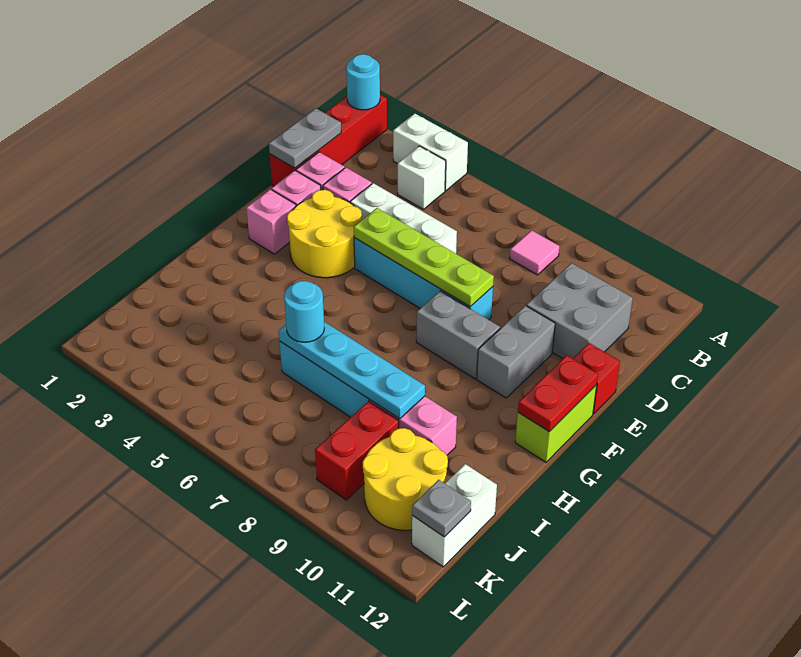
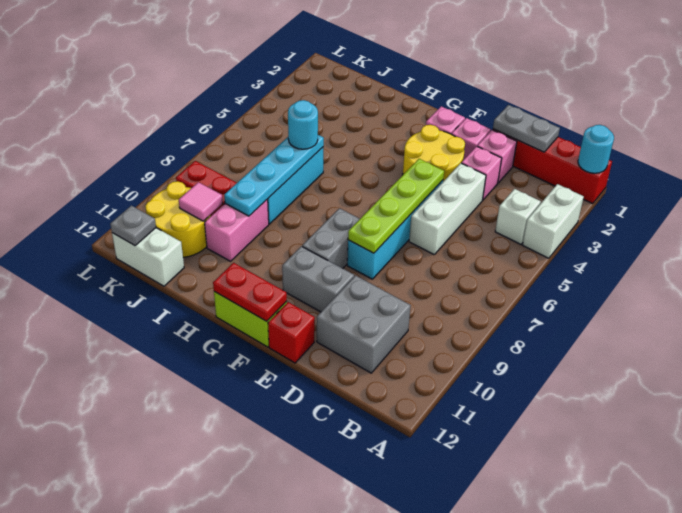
pink 1x1 tile [510,230,559,275] -> pink 1x1 tile moved to [179,182,223,221]

